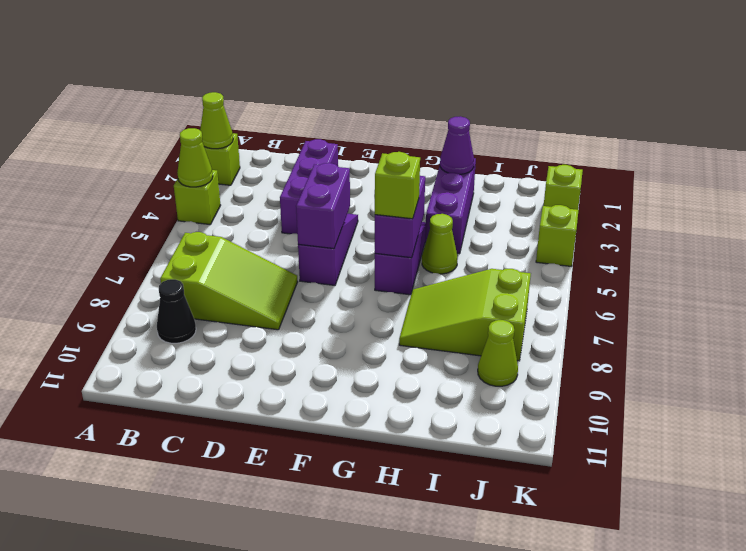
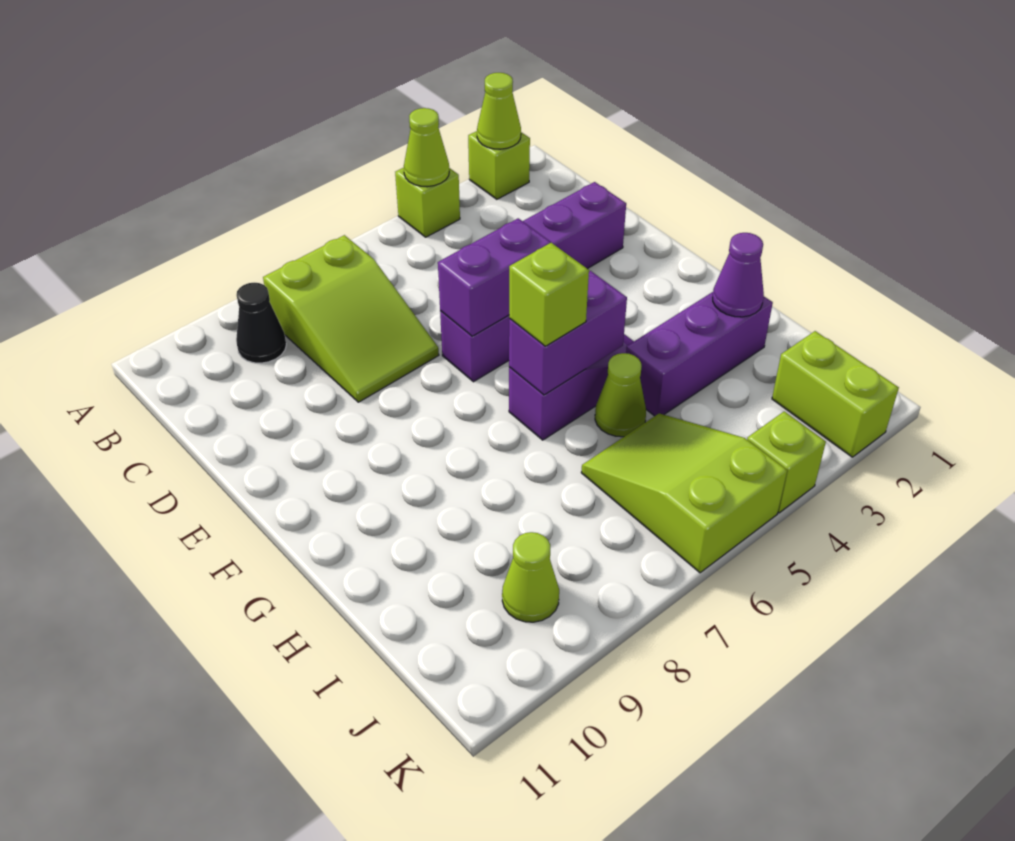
lime 2x3 slope [399,269,531,361] -> lime 2x3 slope moved to [581,413,787,573]
lime 1x1 brick [544,165,583,210] -> lime 1x2 brick [772,331,899,457]

